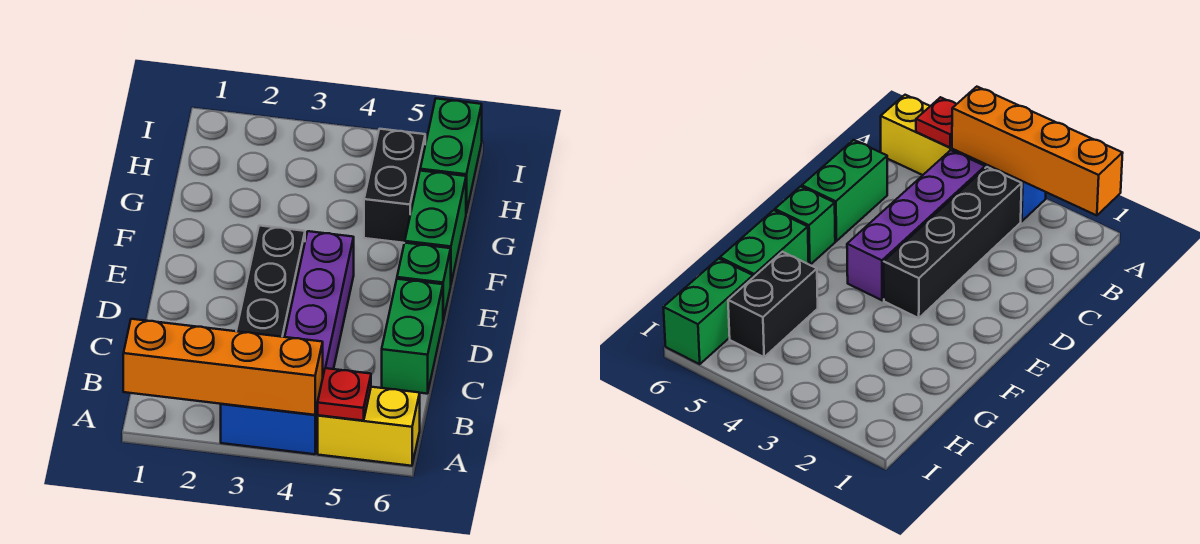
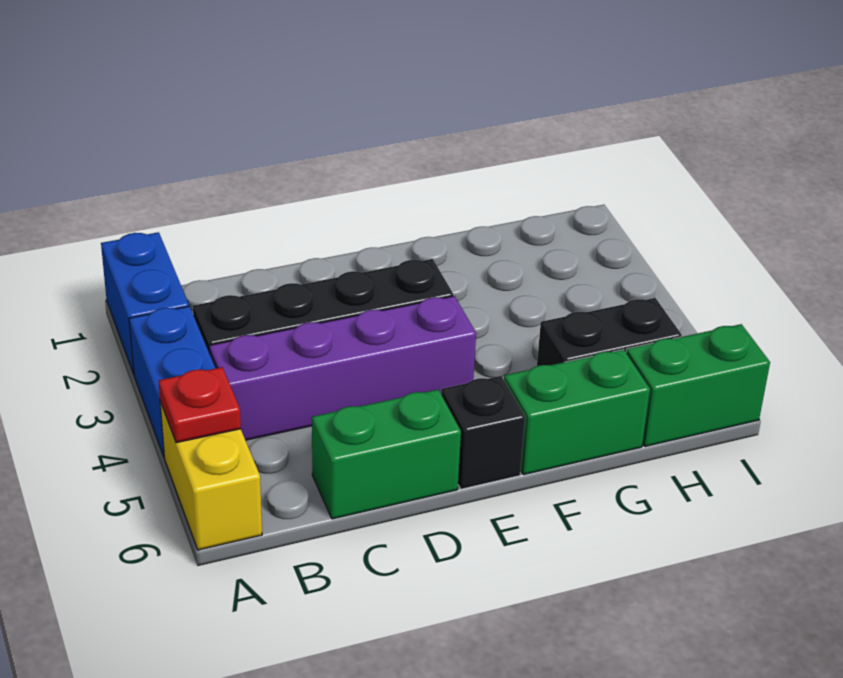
none -> blue 1x2 brick [101,232,189,374]
orange 1x4 brick [123,319,323,415] -> none
green 1x1 brick [397,243,451,320] -> black 1x1 brick [441,376,525,489]

